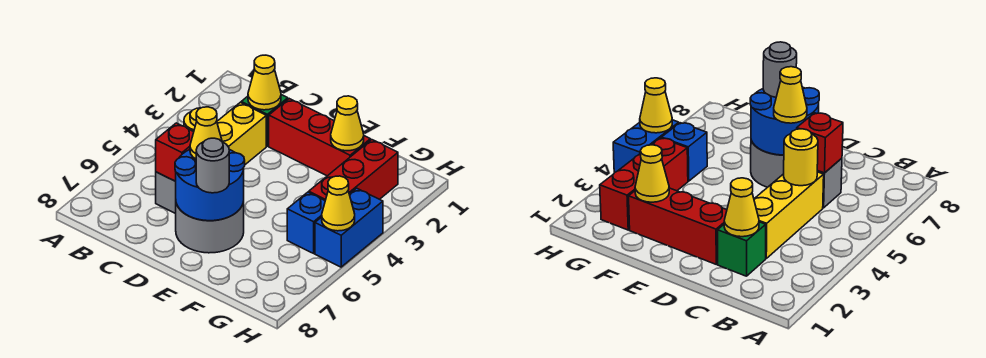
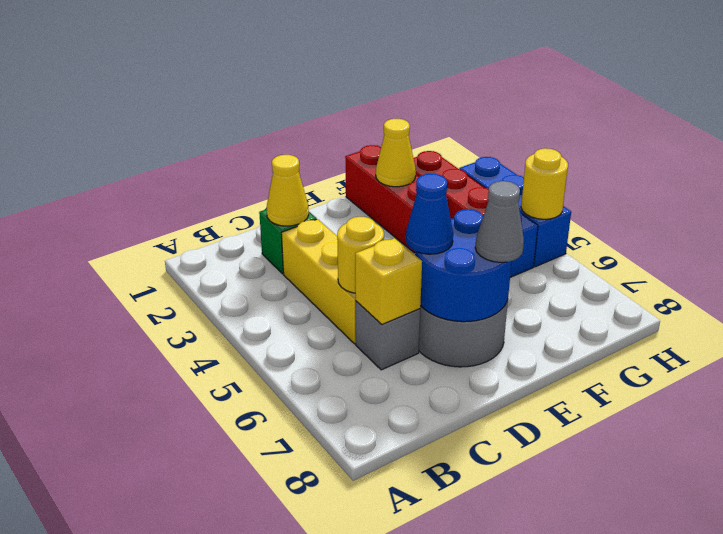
red 1x1 brick [156,123,194,181] -> yellow 1x1 brick [355,238,422,324]
red 1x3 brick [269,99,370,176] -> red 1x3 brick turned to [345,145,449,253]
yellow 1x1 cone [190,107,222,159] -> blue 1x1 cone [406,174,453,254]
grey 1x1 round brick [196,138,229,193] -> grey 1x1 cone [475,181,524,262]
blue 1x2 brick [315,188,383,267] -> blue 1x3 brick [459,157,571,267]
yellow 1x1 cone [322,176,355,231] -> yellow 1x1 round brick [521,148,568,219]

